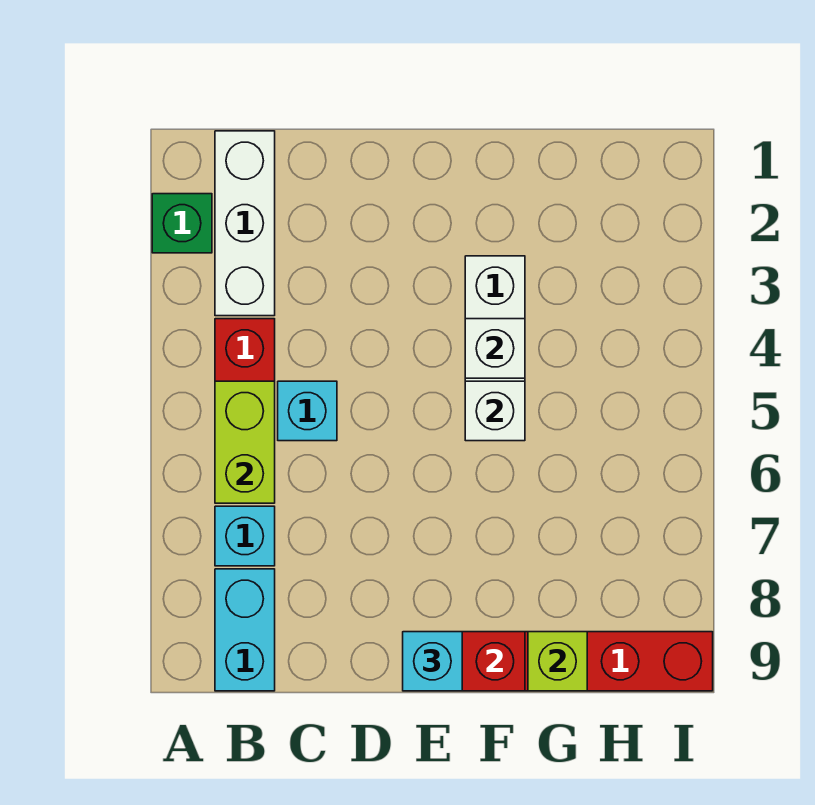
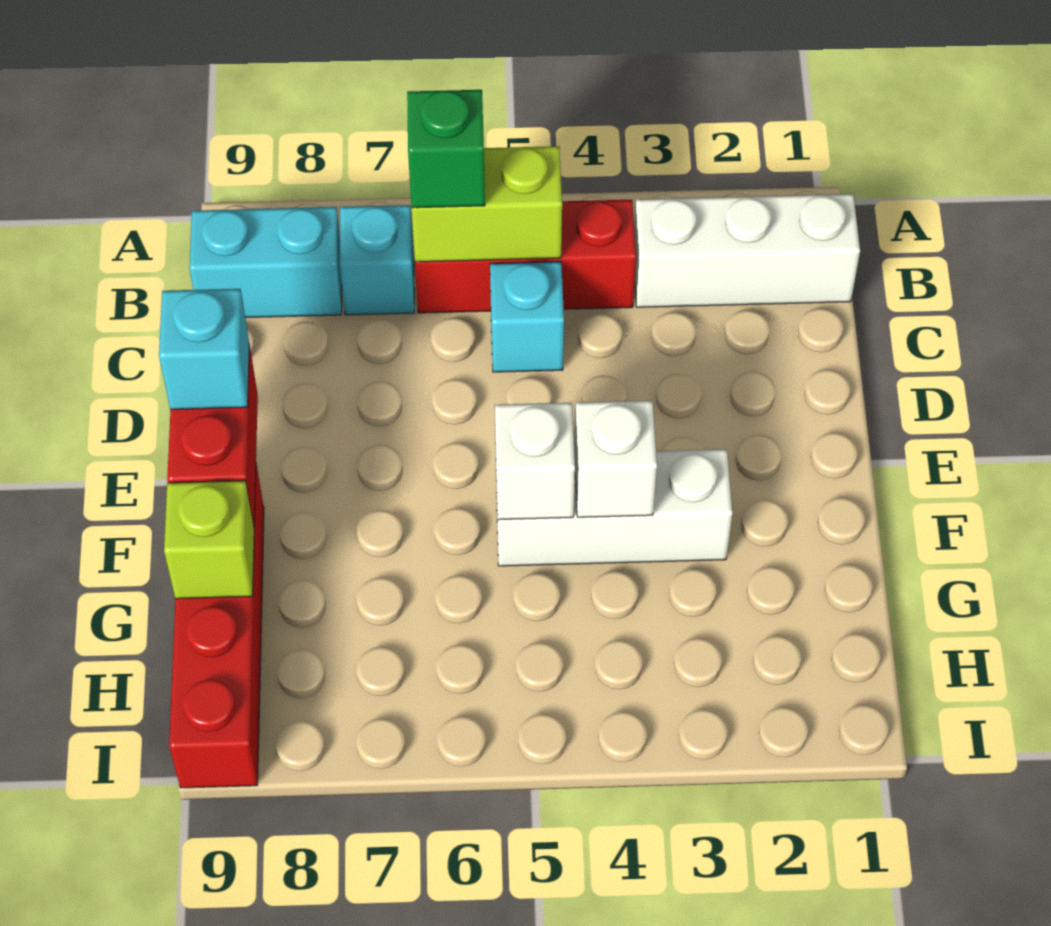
green 1x1 brick [152,194,212,253] -> green 1x1 brick moved to [407,90,485,208]

